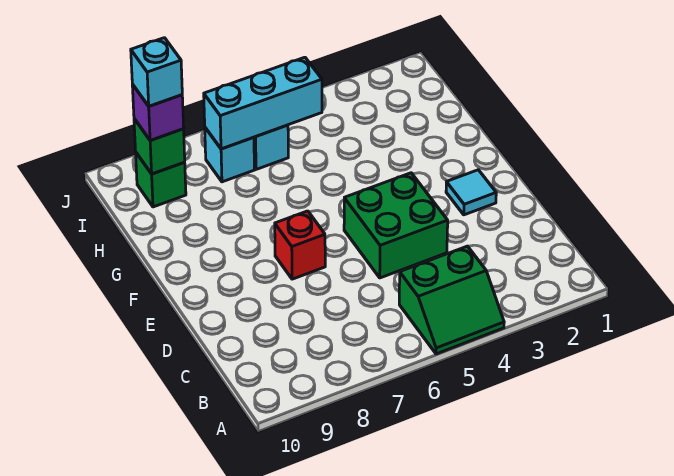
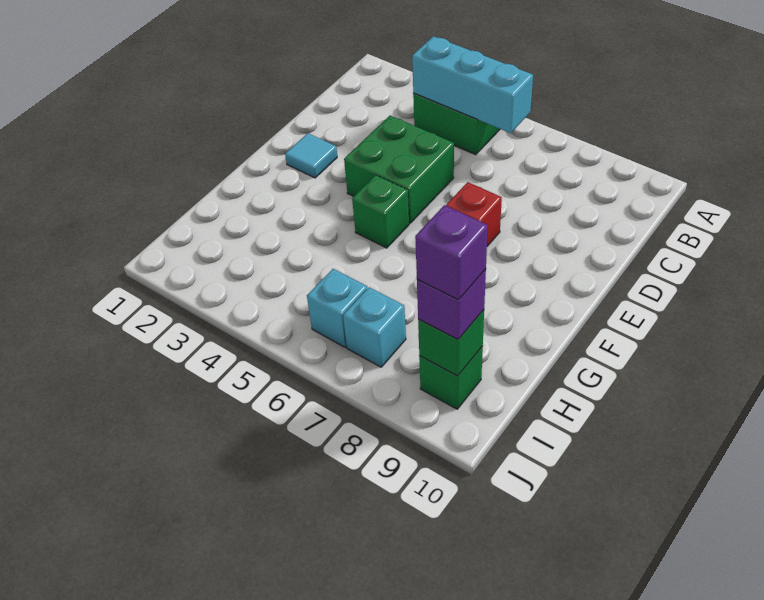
none -> green 1x1 brick [352,175,409,248]
cyan 1x3 brick [204,57,322,149] -> cyan 1x3 brick moved to [412,36,533,133]
cyan 1x1 brick [131,38,182,106] -> purple 1x1 brick [415,205,488,300]

